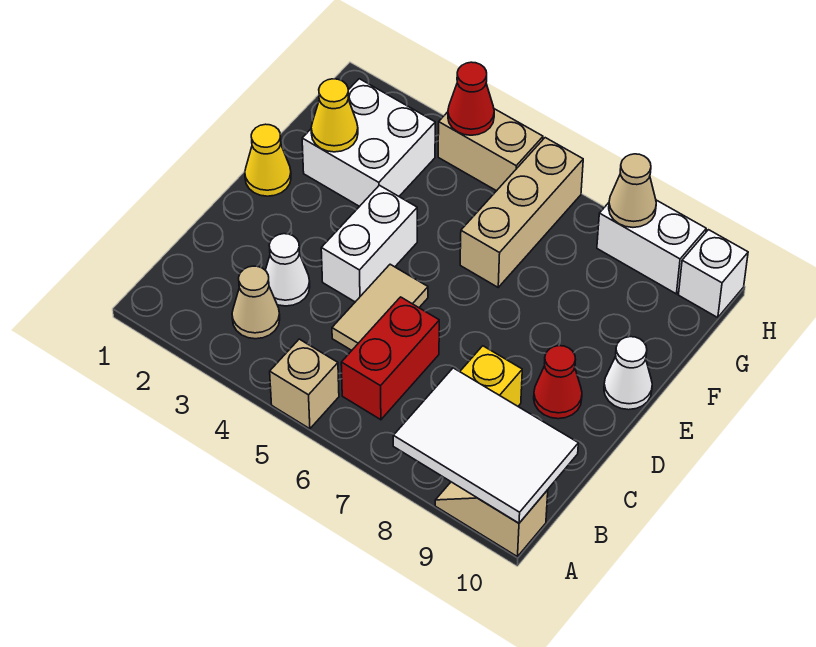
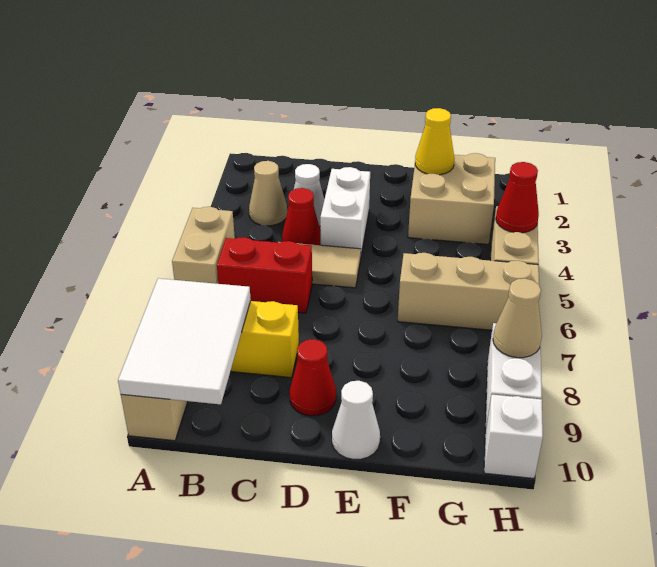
tan 1x1 brick [270,339,339,429] -> tan 1x2 brick [172,207,235,284]
none -> red 1x1 cone [282,188,321,245]
white 1x2 brick [321,185,417,302] -> white 1x2 brick turned to [320,167,370,260]
yellow 1x1 cone [245,124,291,196] -> none
white 2x2 brick [302,79,435,207] -> tan 2x2 brick [408,153,495,244]

